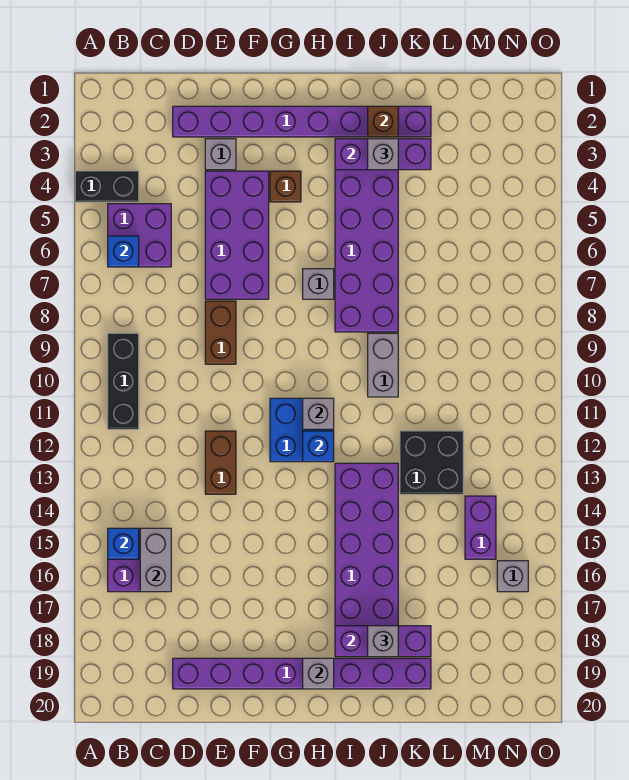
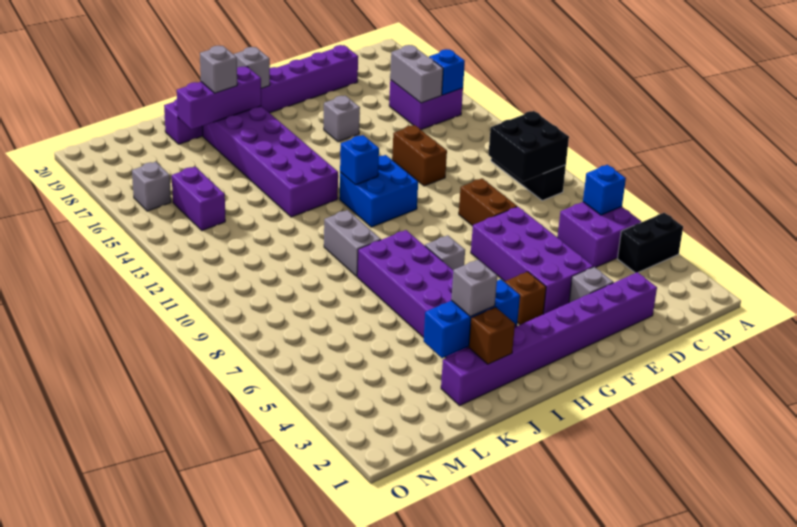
grey 1x1 brick [303,398,334,429] -> grey 1x1 brick moved to [324,96,360,142]
purple 1x3 brick [335,139,431,170] -> blue 1x3 brick [424,279,520,358]
black 2x2 brick [400,431,463,494] -> black 2x2 brick moved to [488,111,569,182]

